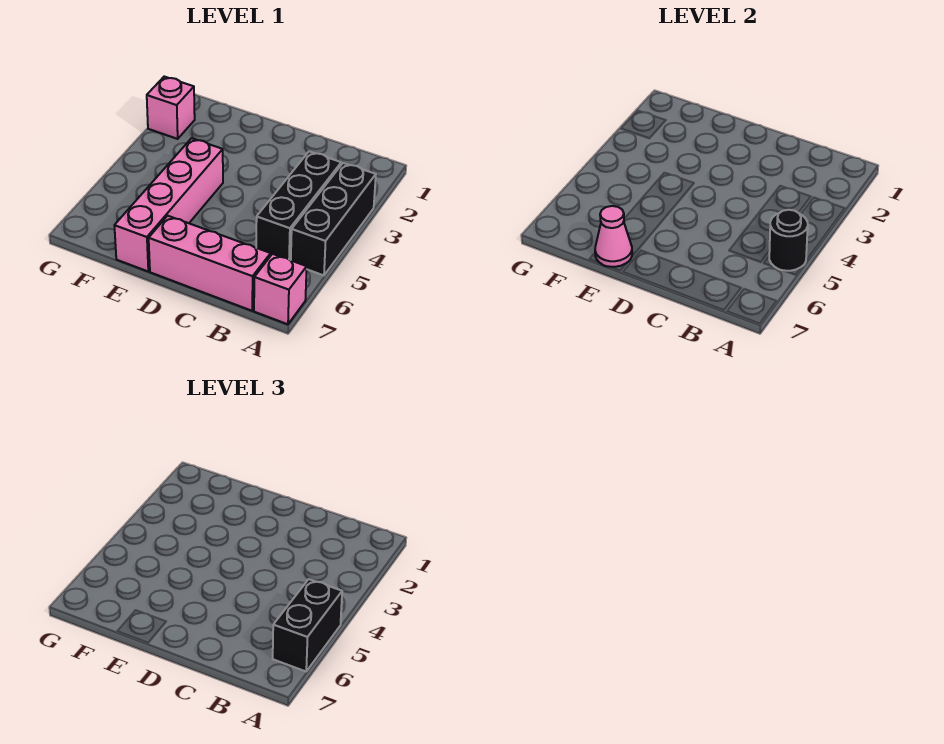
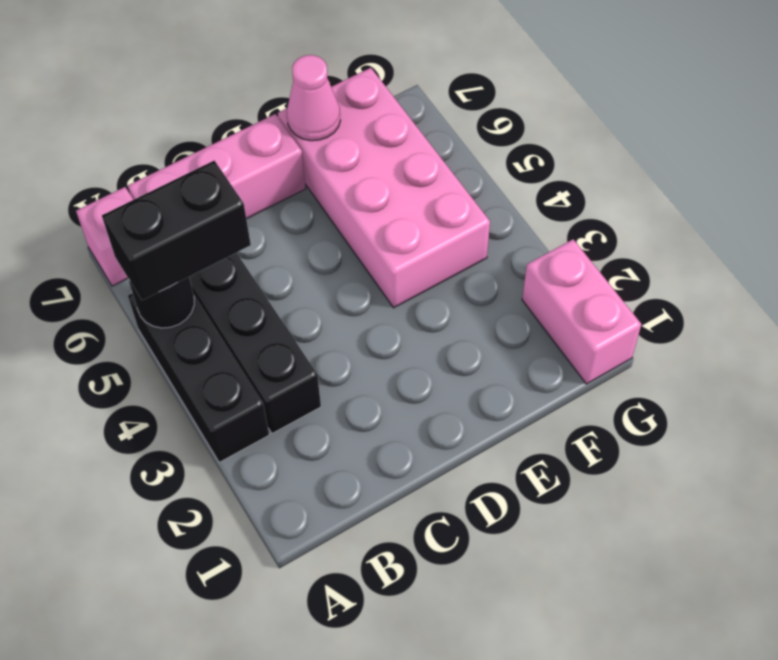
black 1x2 brick [273,579,342,671] -> black 1x2 brick turned to [102,161,251,300]
pink 1x4 brick [114,138,223,271] -> pink 2x4 brick [278,68,490,308]
pink 1x1 brick [147,77,195,139] -> pink 1x2 brick [522,239,641,384]

